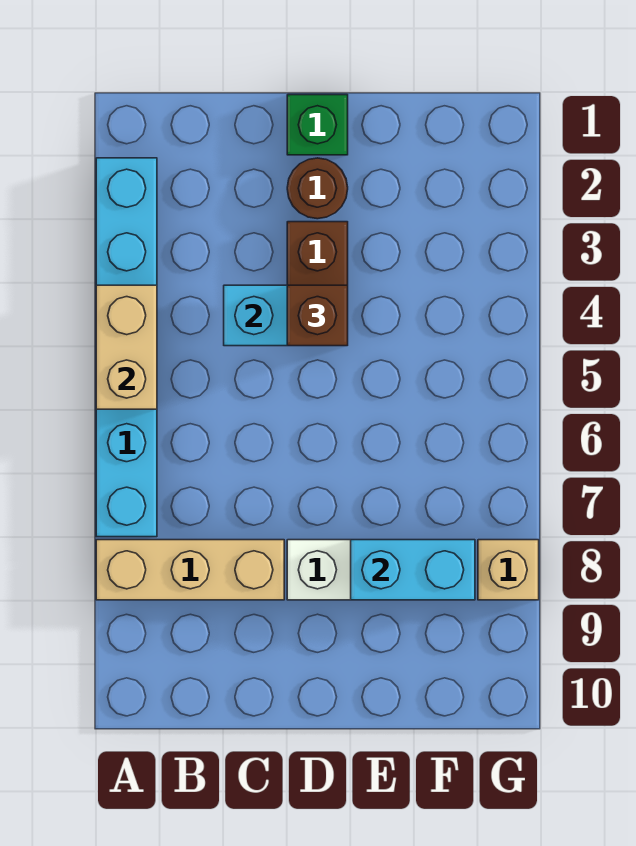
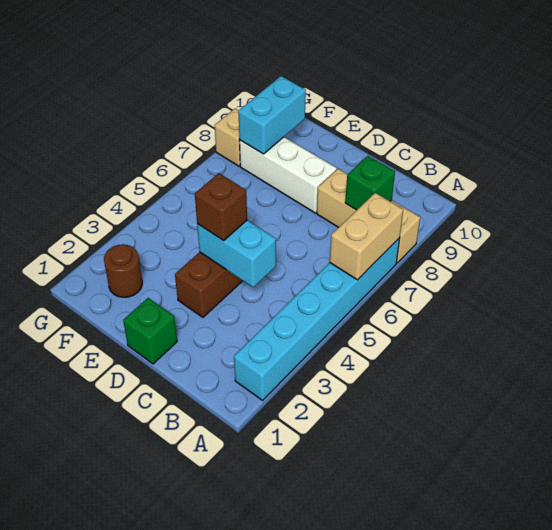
tan 1x2 brick [96,285,157,409] -> tan 1x2 brick moved to [330,193,403,280]
none -> green 1x1 brick [345,156,395,210]
brown 1x1 round brick [287,158,348,219] -> brown 1x1 round brick moved to [104,244,142,297]
cyan 1x2 brick [351,540,475,600] -> cyan 1x2 brick turned to [238,76,306,154]

